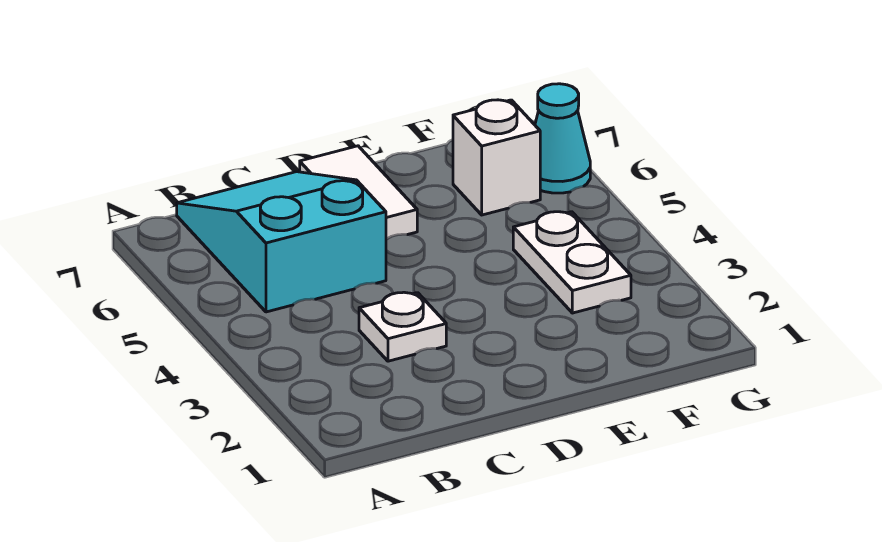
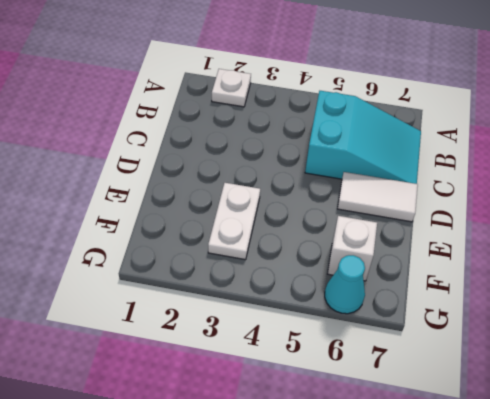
white 1x1 plate [359,292,446,361] -> white 1x1 plate moved to [212,69,251,107]
white 1x2 plate [513,212,631,313] -> white 1x2 plate turned to [208,183,260,260]

